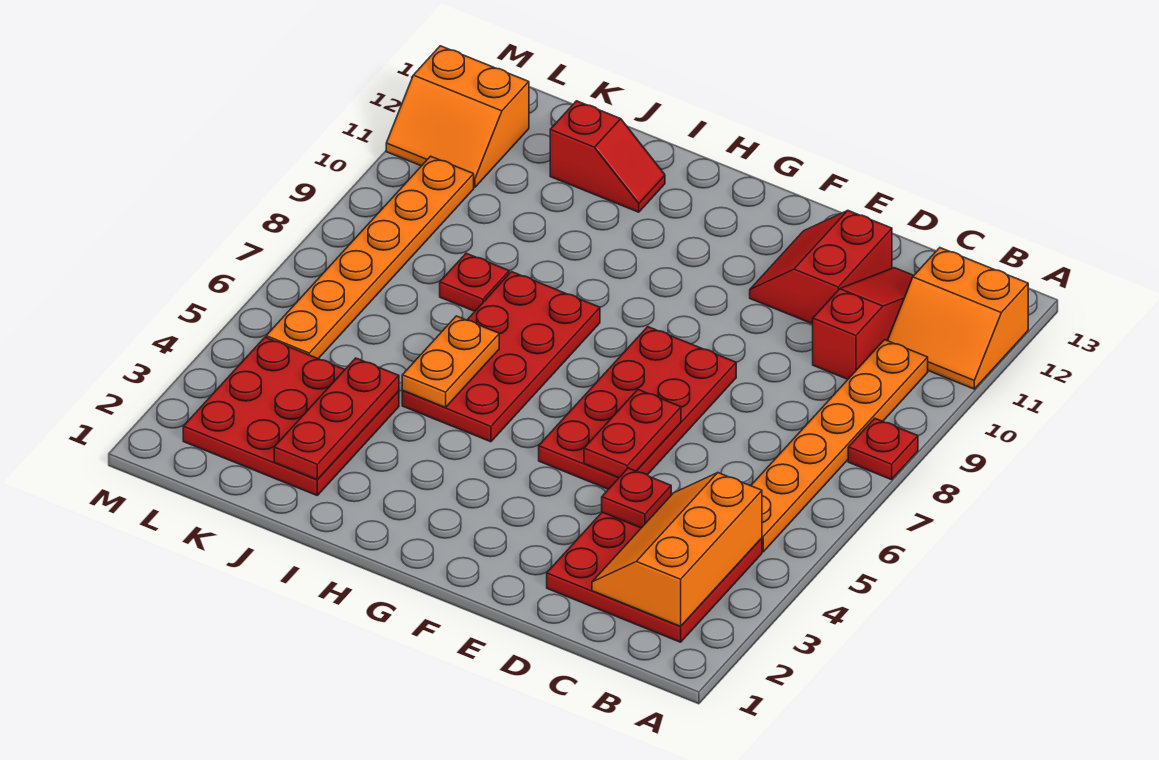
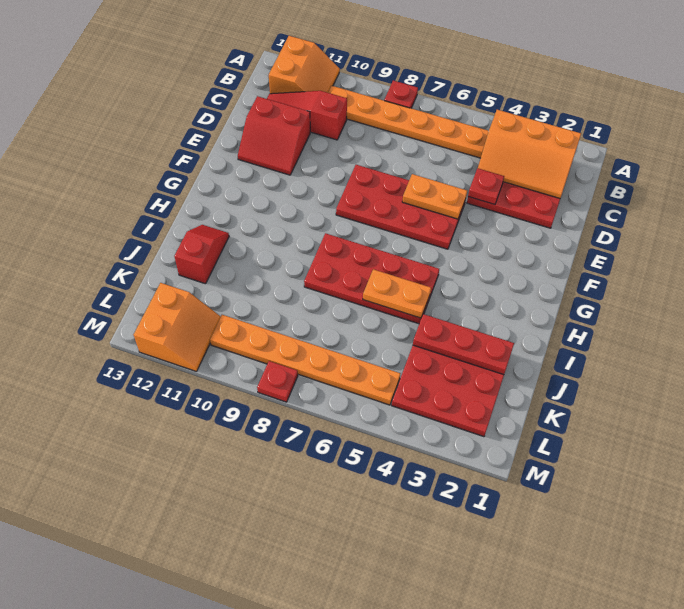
red 1x2 plate [584,390,681,478] -> orange 1x2 plate [402,174,467,219]
red 1x1 plate [440,253,509,311] -> red 1x1 plate moved to [257,361,298,402]

